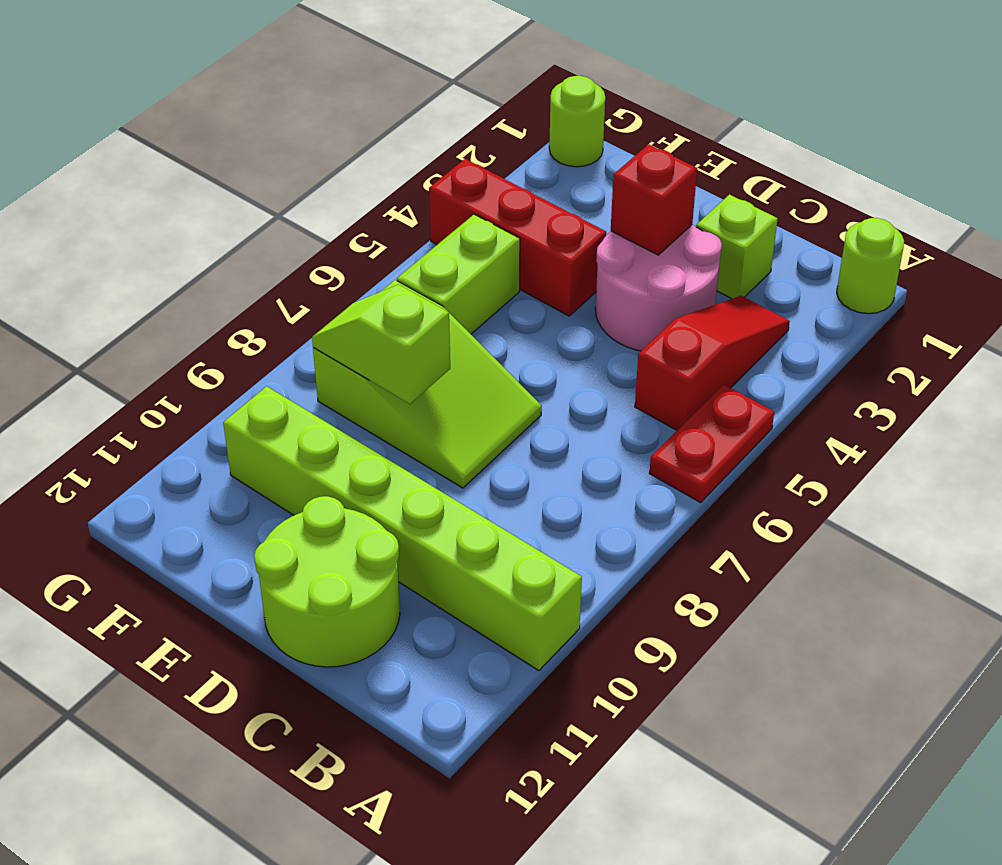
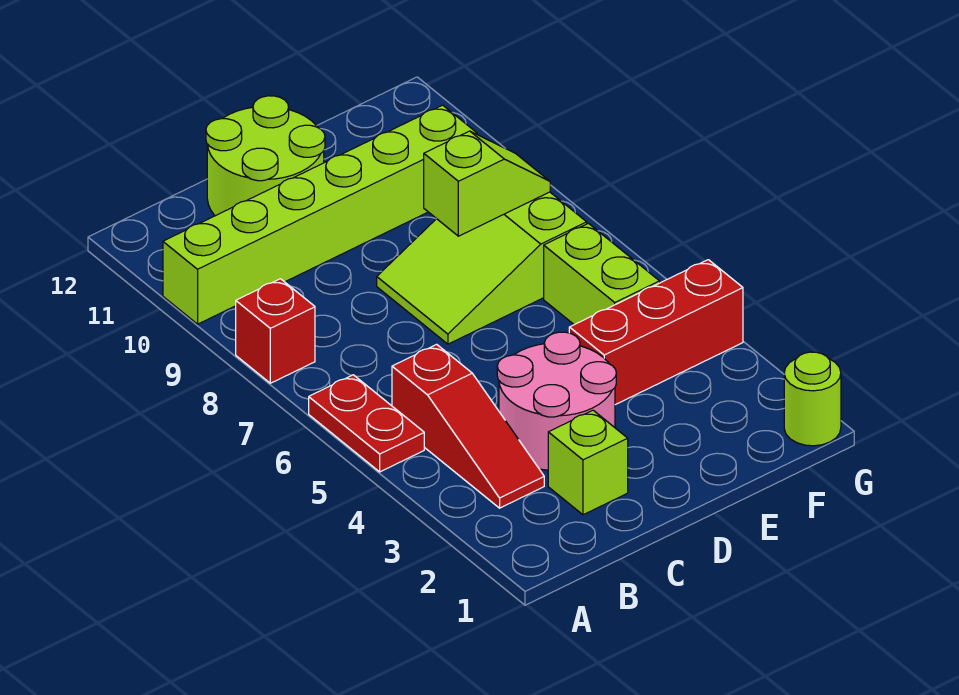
lime 1x1 round brick [837,218,904,314] -> none
red 1x1 brick [611,144,697,255] -> red 1x1 brick moved to [236,279,315,383]

